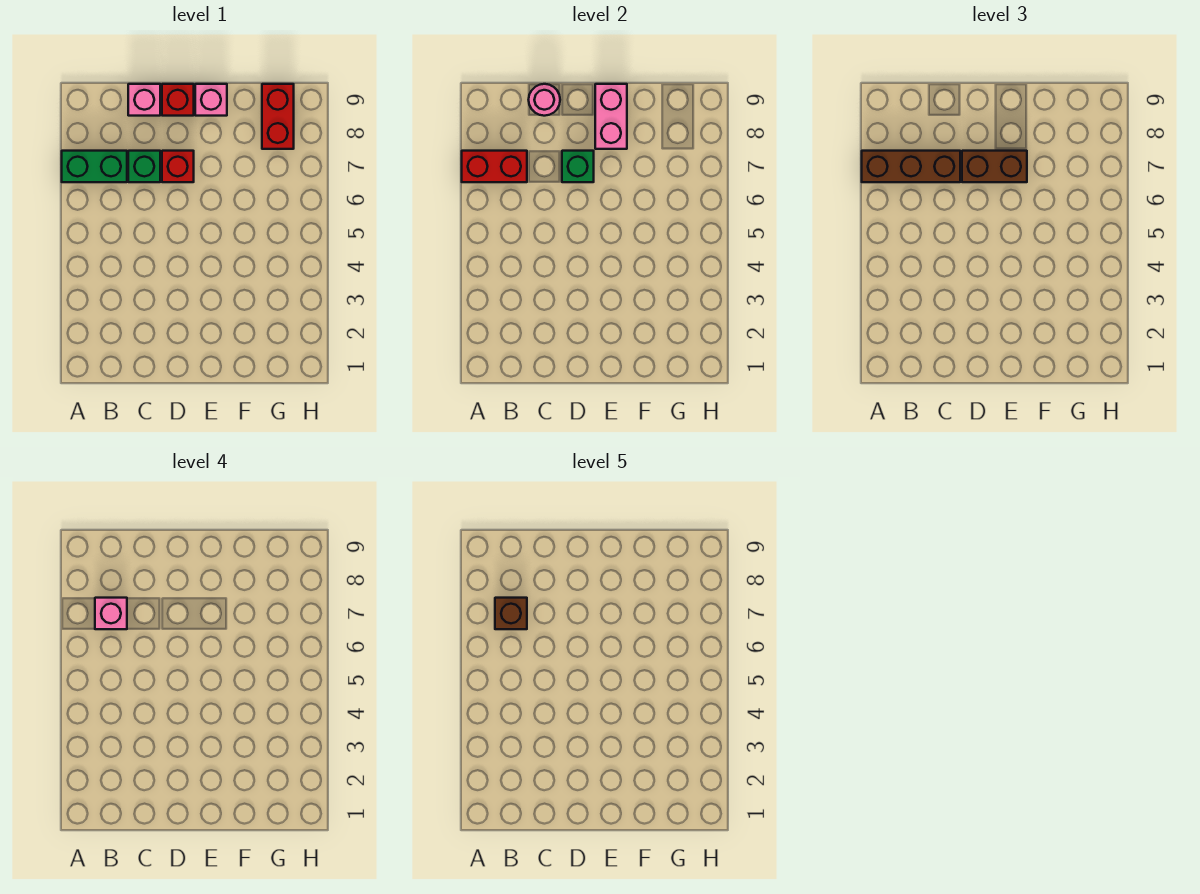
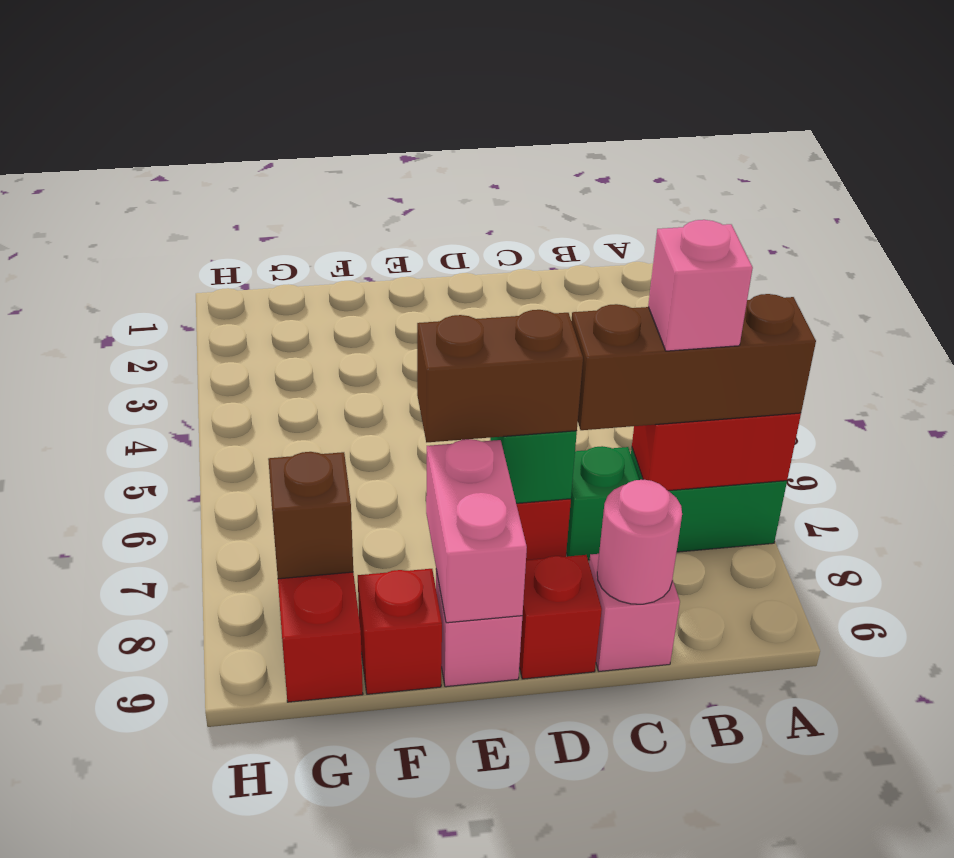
brown 1x1 brick [495,598,527,629] -> brown 1x1 brick moved to [268,452,353,579]
none -> red 1x1 brick [358,569,442,694]

